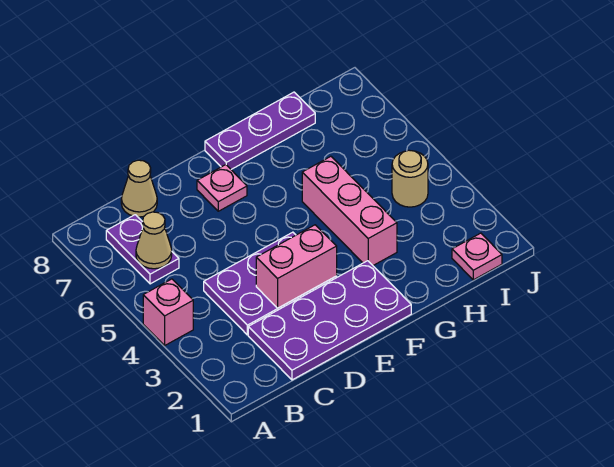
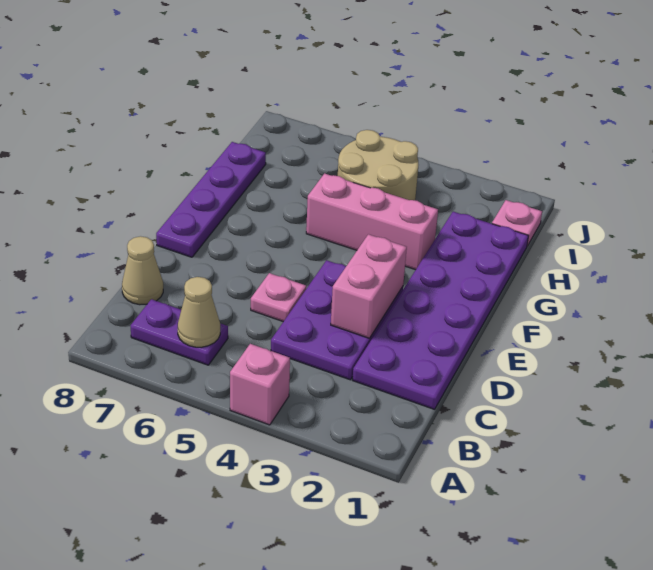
purple 2x4 plate [248,261,411,380] -> purple 2x6 plate [353,212,528,409]
pink 1x1 plate [197,165,247,211] -> pink 1x1 plate moved to [251,273,306,322]
purple 1x3 plate [205,92,315,169] -> purple 1x4 plate [156,142,266,257]
tan 1x1 round brick [392,150,428,207] -> tan 2x2 round brick [338,130,418,200]

